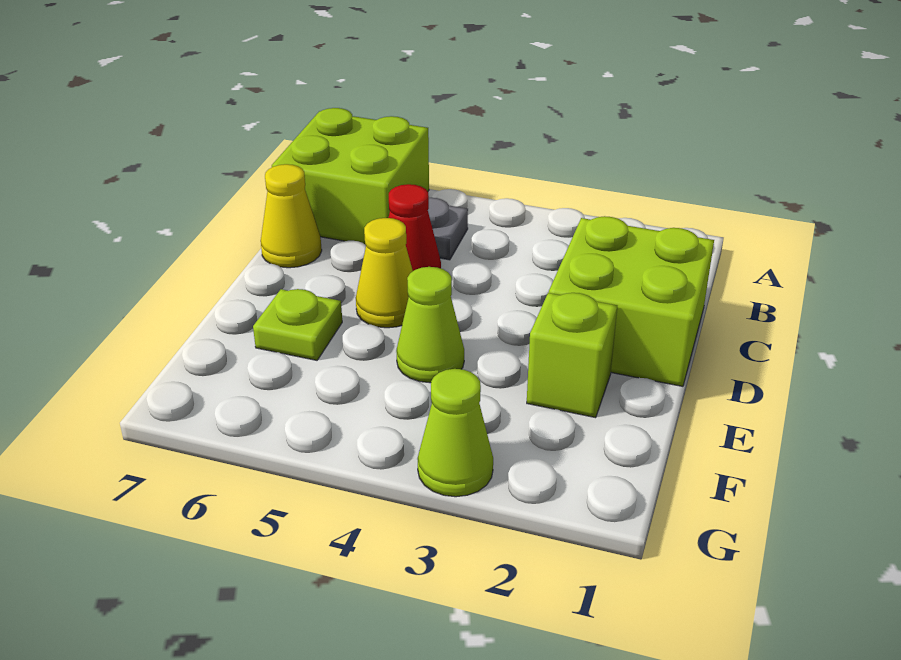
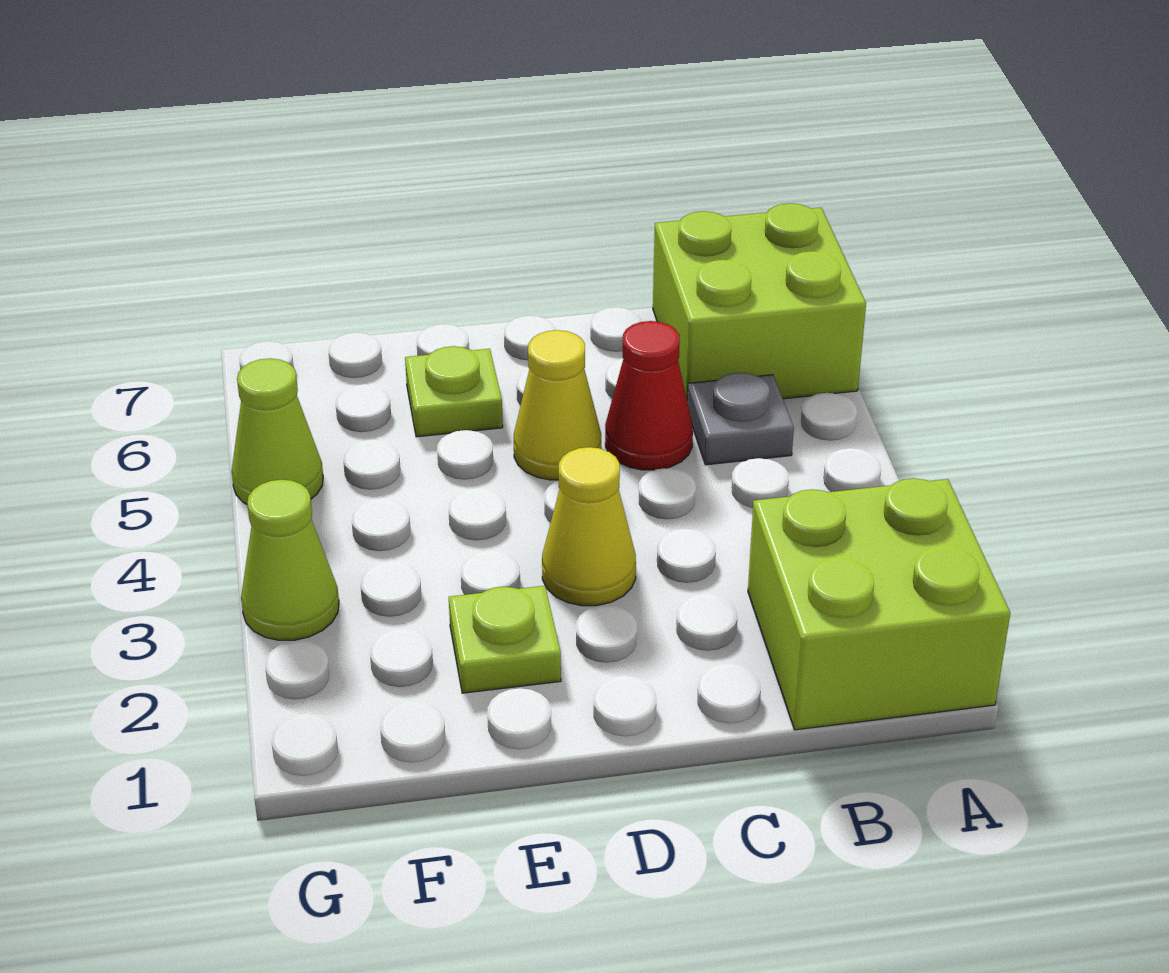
lime 2x2 brick [549,216,714,386] -> lime 2x2 brick moved to [748,478,1010,730]
yellow 1x1 cone [261,164,322,268] -> yellow 1x1 cone moved to [542,447,636,606]
lime 1x1 brick [527,293,617,418] -> lime 1x1 plate [449,586,561,693]
lime 1x1 cone [396,267,464,383] -> lime 1x1 cone moved to [231,359,323,504]

